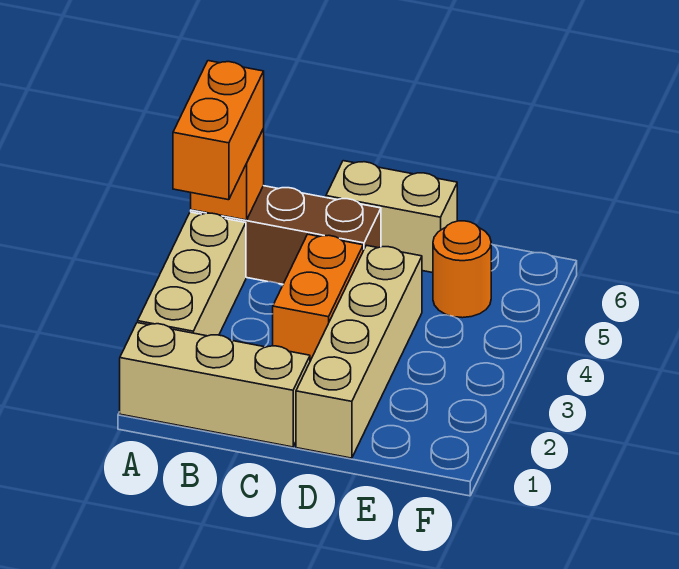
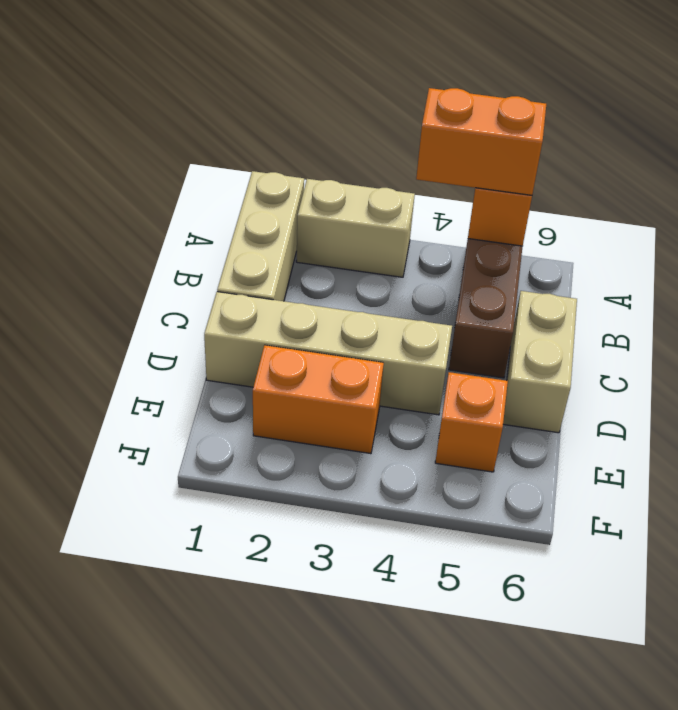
tan 1x3 brick [138,212,246,336] -> tan 1x2 brick [296,179,415,277]
orange 1x2 brick [273,234,363,361] -> orange 1x2 brick moved to [253,345,384,454]
orange 1x1 round brick [433,221,491,318] -> orange 1x1 brick [435,372,508,472]

